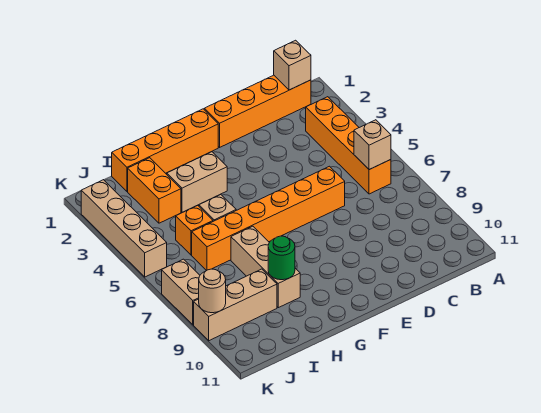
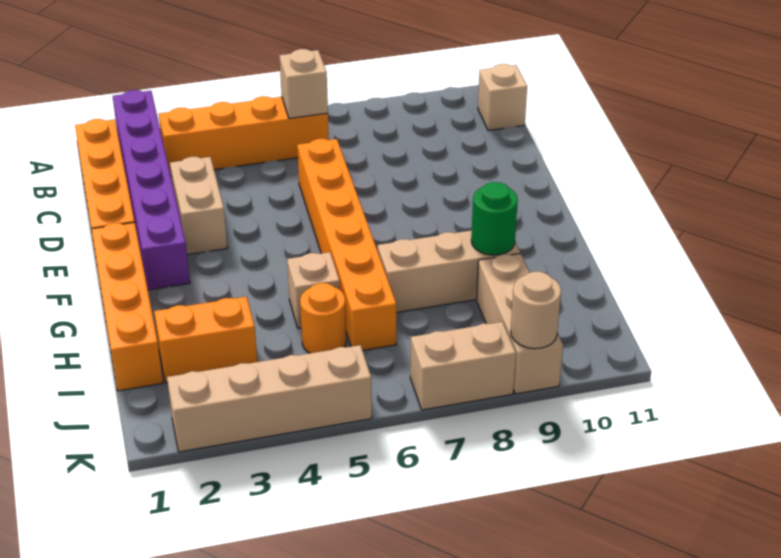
none -> purple 1x6 brick [113,90,190,290]
tan 1x1 brick [274,40,311,90] -> tan 1x1 brick moved to [478,64,527,130]
tan 1x2 brick [167,152,227,212] -> tan 1x2 brick moved to [170,157,227,255]
orange 1x1 brick [176,205,213,255] -> orange 1x1 round brick [300,283,346,353]

